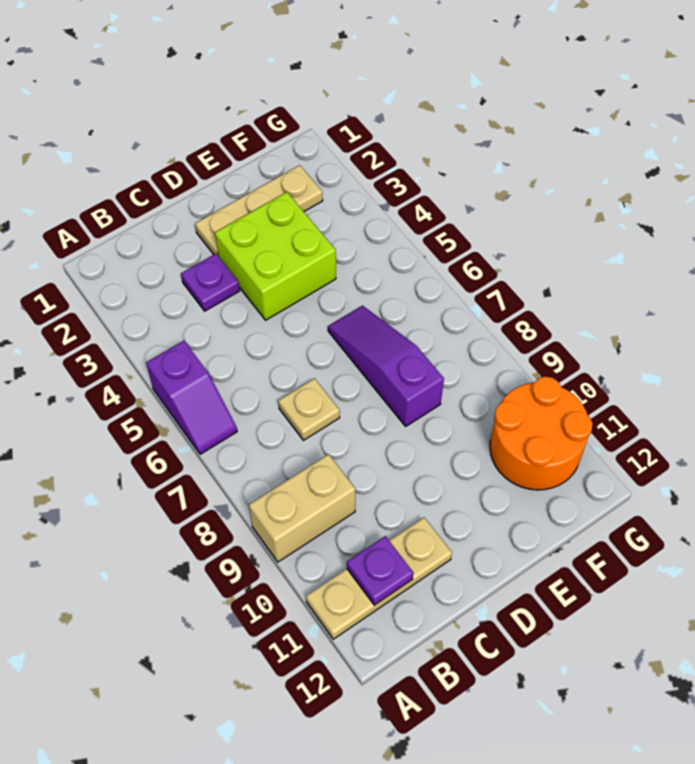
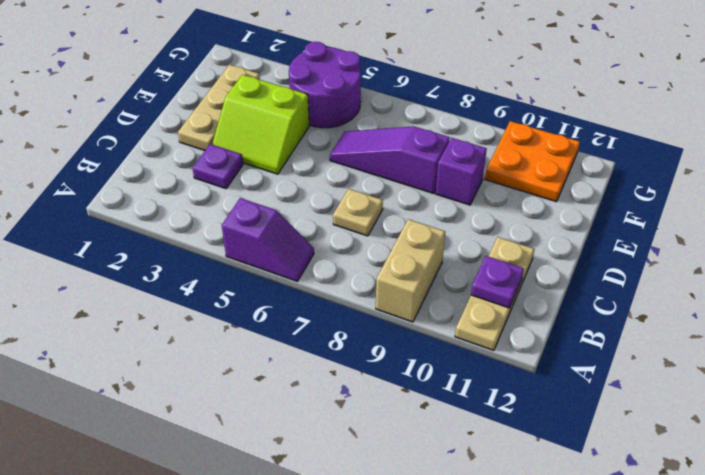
lime 2x2 brick [215,192,336,320] -> lime 2x2 slope [212,75,309,174]
none -> purple 1x1 brick [436,138,487,205]
none -> purple 2x2 round brick [289,42,361,128]
orange 2x2 round brick [490,377,592,490] -> orange 2x2 plate [485,121,580,202]

